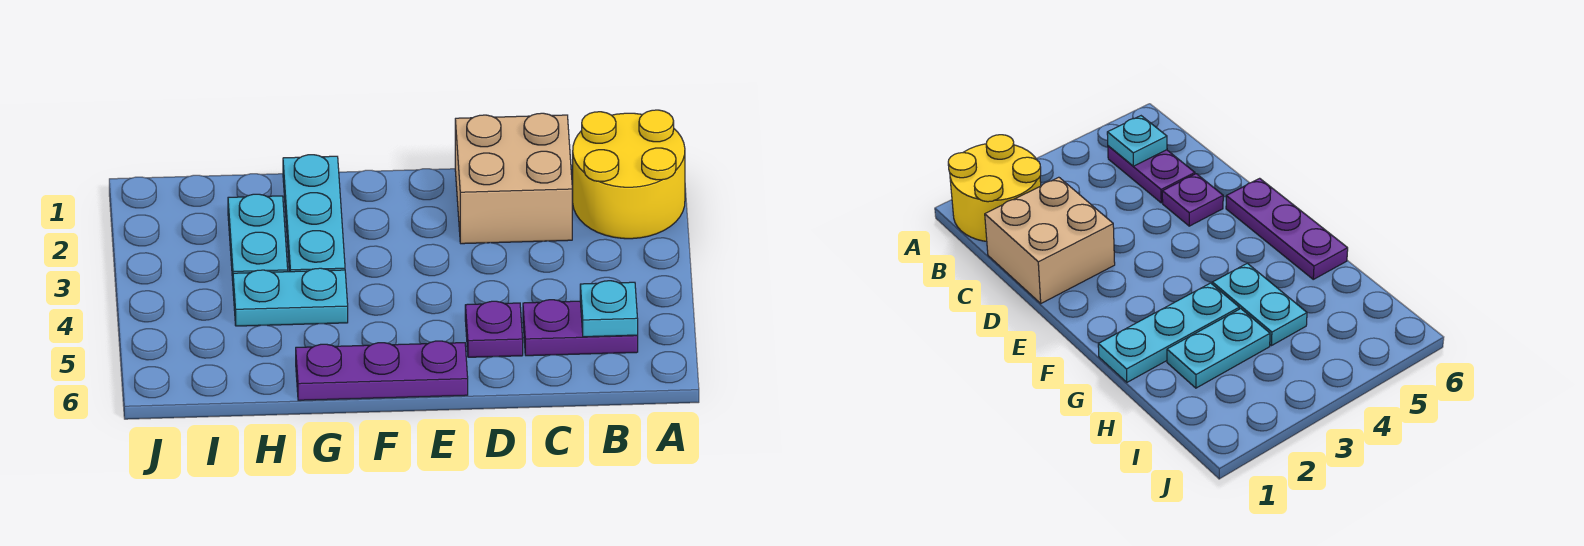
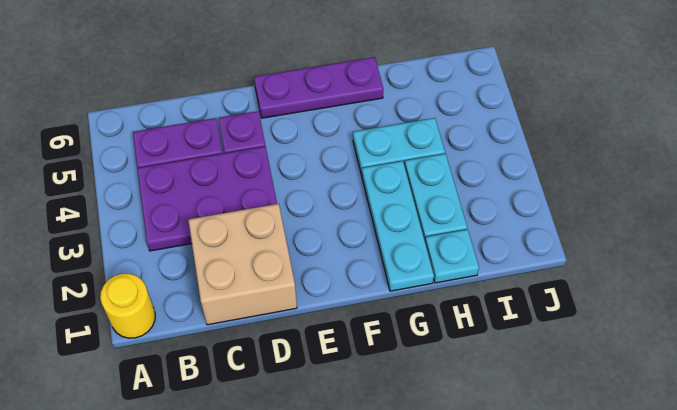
yellow 2x2 round brick [573,110,685,239] -> yellow 1x1 round brick [100,273,155,338]
none -> purple 2x3 plate [137,146,277,251]
cyan 1x1 plate [580,281,638,337] -> cyan 1x1 plate moved to [425,229,479,283]

